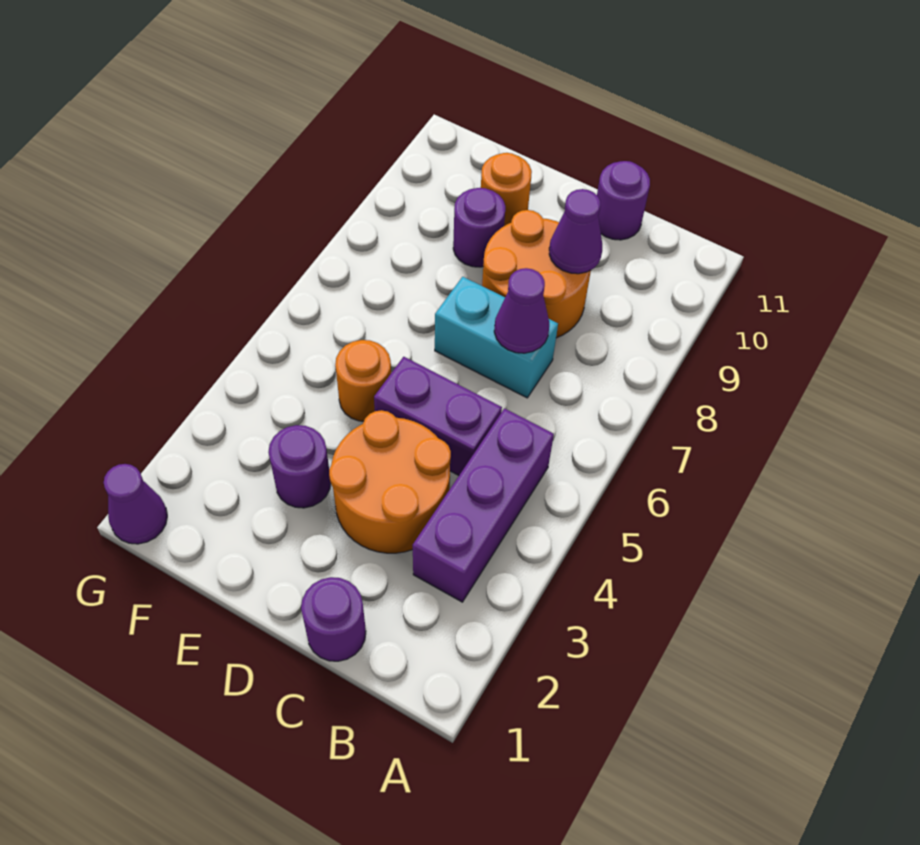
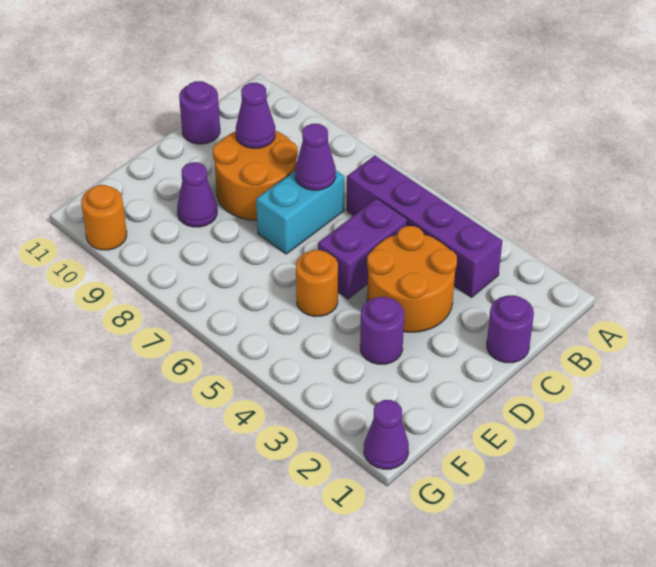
purple 1x3 brick [413,408,554,602] -> purple 1x4 brick [347,156,502,297]
purple 1x1 round brick [453,188,505,267] -> purple 1x1 cone [177,162,217,227]
orange 1x1 round brick [481,153,532,226] -> orange 1x1 round brick moved to [81,185,127,250]

